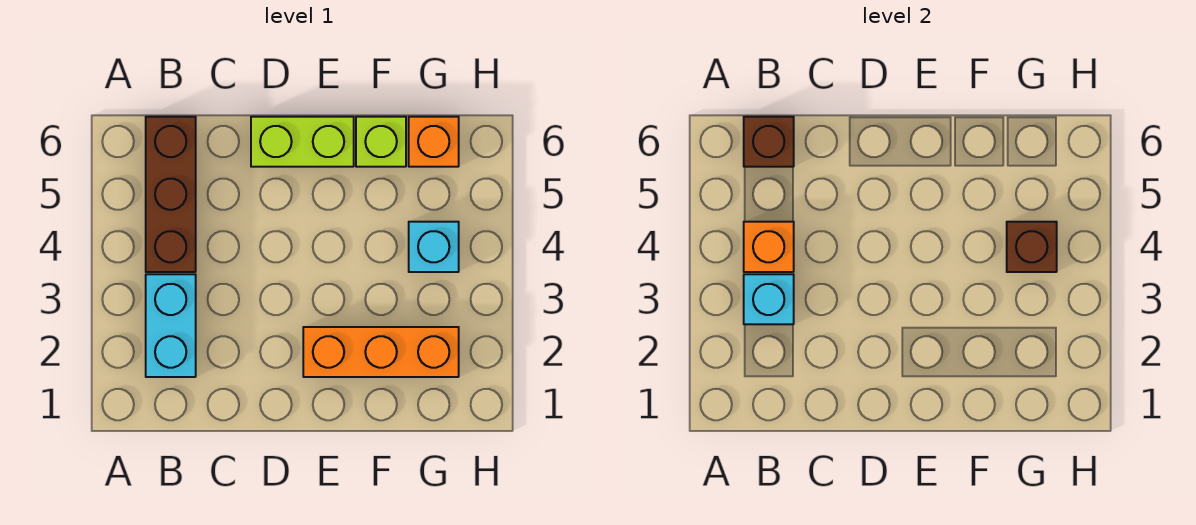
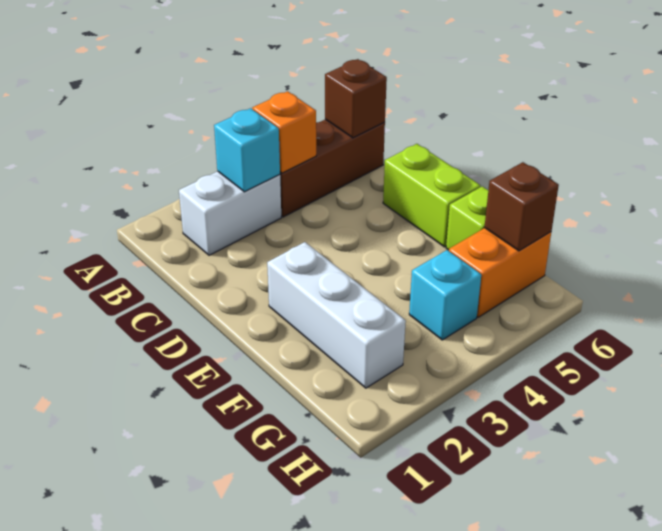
cyan 1x2 brick [146,274,196,377] -> white 1x2 brick [179,171,281,255]
orange 1x3 brick [303,327,459,377] -> white 1x3 brick [267,242,406,388]
brown 1x1 brick [1007,222,1057,272] -> brown 1x1 brick moved to [484,162,559,251]
orange 1x1 brick [409,117,459,167] -> orange 1x2 brick [449,228,551,317]

